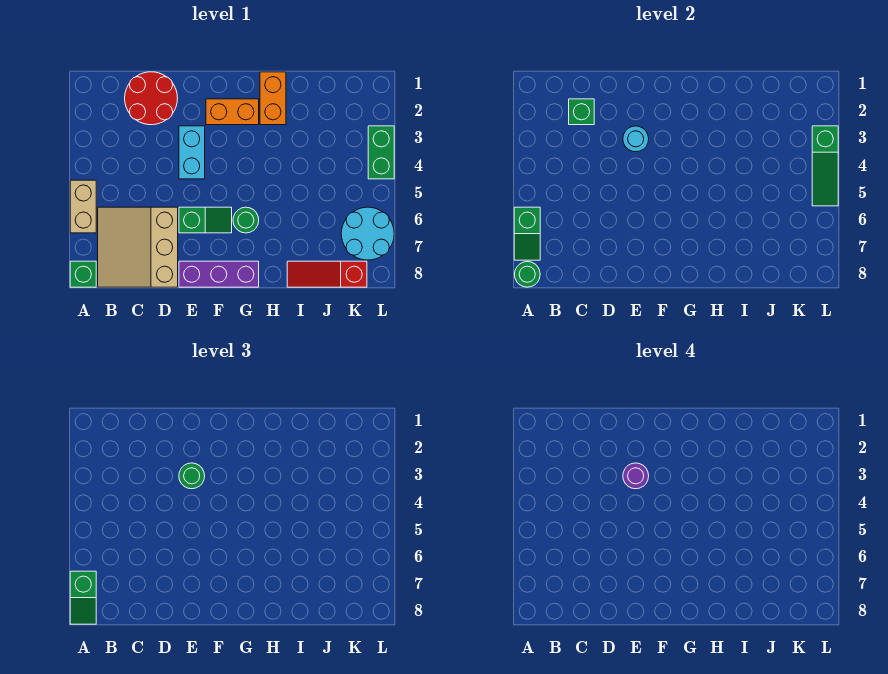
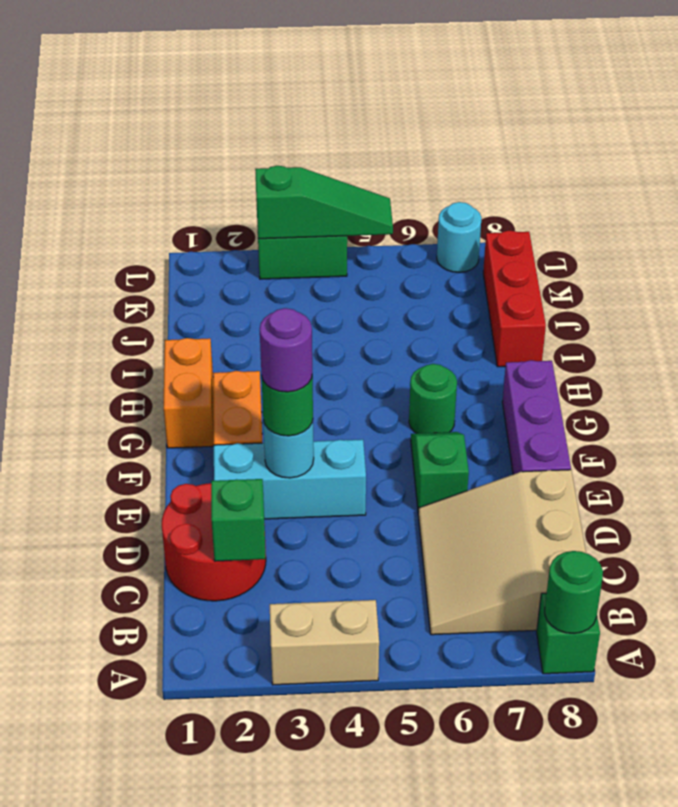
tan 1x2 brick [70,180,96,233] -> tan 1x2 brick moved to [270,600,379,685]
green 1x2 slope [514,207,540,260] -> none
green 1x2 slope [70,571,96,624] -> none
tan 3x3 slope [98,207,178,287] -> tan 3x3 slope turned to [418,470,586,635]
cyan 1x2 brick [179,126,205,179] -> cyan 1x3 brick [214,439,366,519]
orange 1x2 brick [260,72,286,125] -> orange 1x2 brick turned to [164,338,214,448]
red 1x3 slope [287,261,367,287] -> red 1x3 brick [483,230,546,367]
cyan 2x2 round brick [341,207,394,260] -> cyan 1x1 round brick [437,202,482,272]

